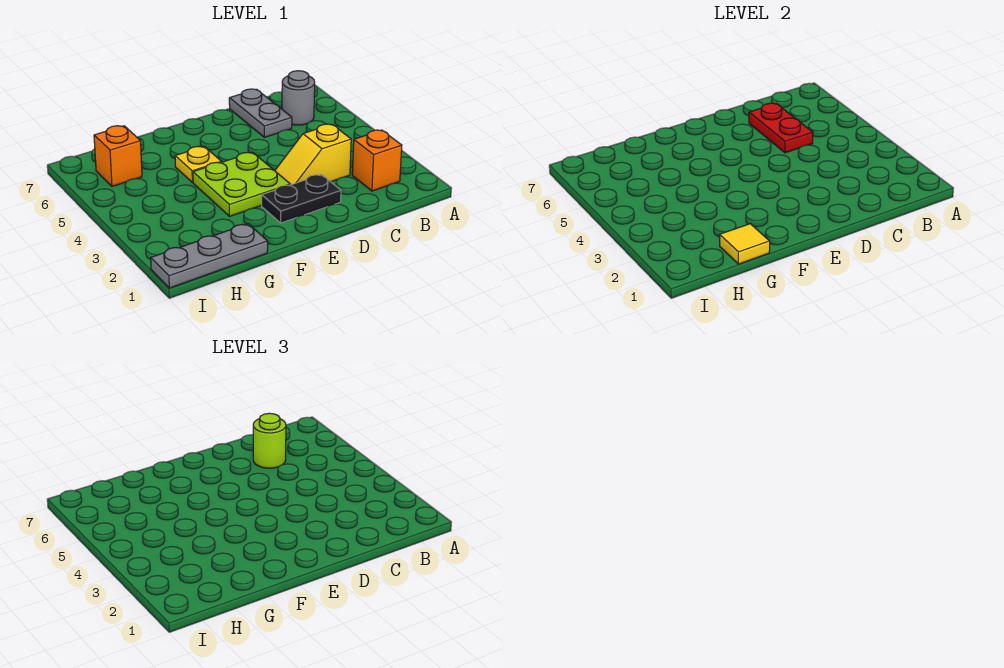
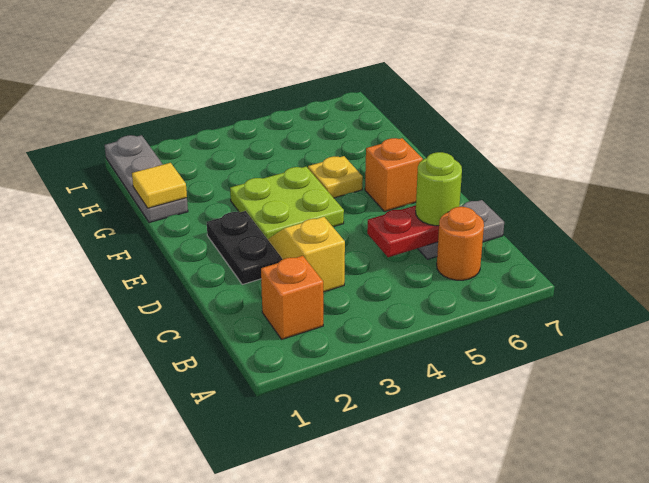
grey 1x1 round brick [282,71,315,125] -> orange 1x1 round brick [437,206,484,280]
orange 1x1 brick [94,126,142,186] -> orange 1x1 brick moved to [365,138,423,212]

